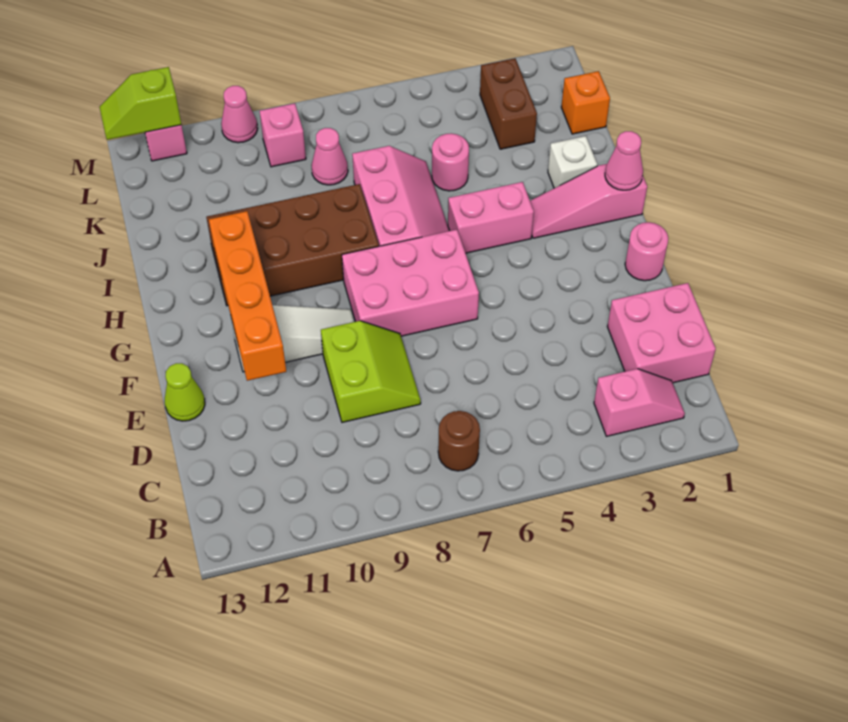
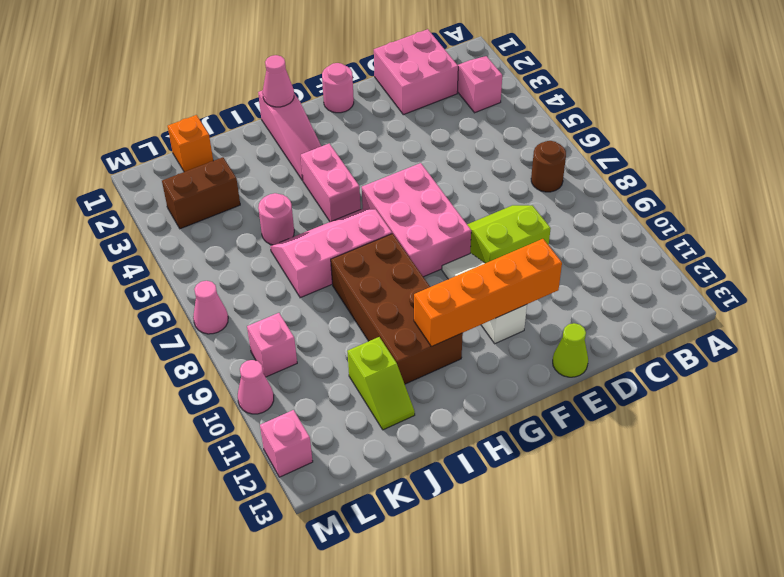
white 1x1 brick [548,136,597,188] -> none
pink 1x1 cone [311,128,348,185] -> pink 1x1 cone moved to [193,281,228,334]
lime 1x2 slope [100,67,181,140] -> lime 1x2 slope moved to [347,337,415,430]

